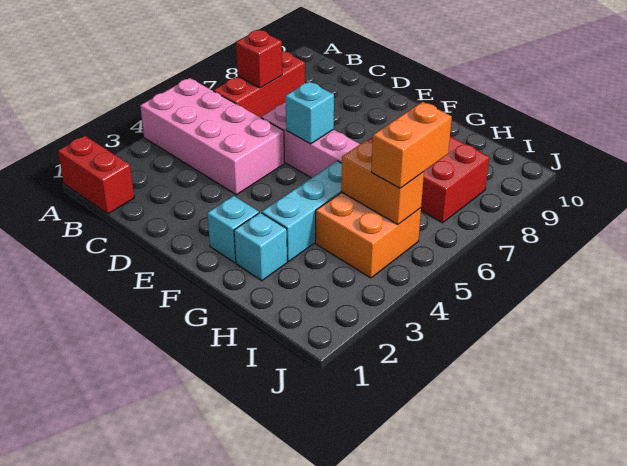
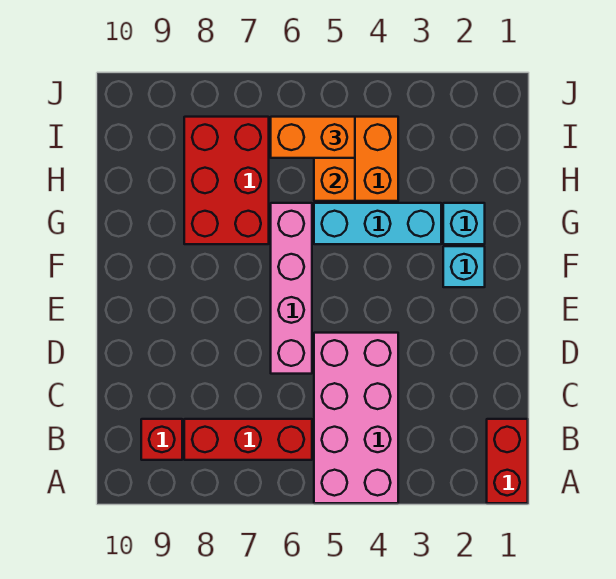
red 1x1 brick [236,30,282,88] -> red 1x1 brick moved to [141,419,182,460]
cyan 1x1 brick [286,82,334,144] -> none

